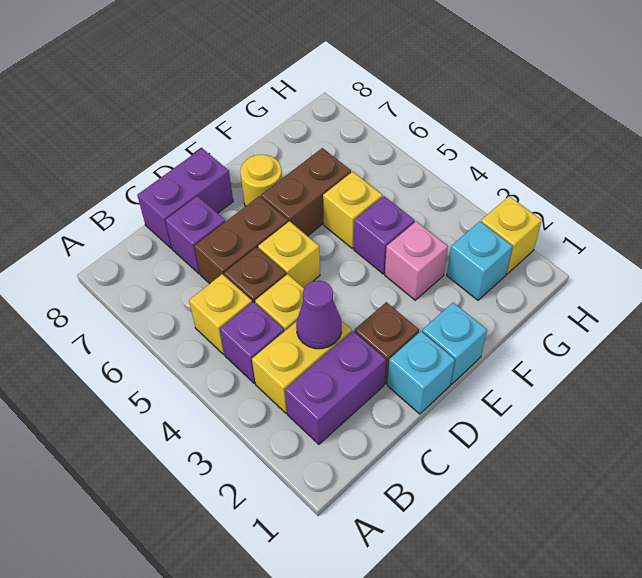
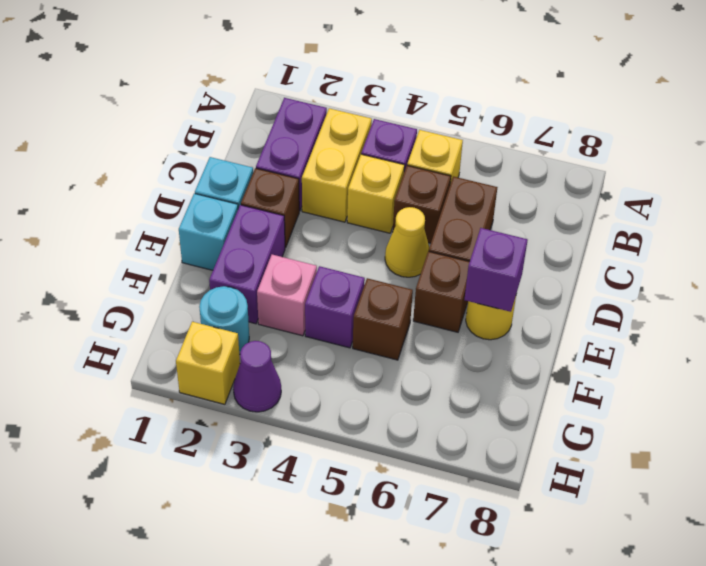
purple 1x1 cone [296,281,342,349] -> purple 1x1 cone moved to [233,341,281,412]
purple 1x1 brick [165,196,225,274] -> purple 1x1 brick moved to [464,228,527,312]
purple 1x2 brick [137,148,233,248] -> purple 1x2 brick moved to [209,205,285,324]
yellow 1x1 brick [258,221,320,288] -> yellow 1x1 cone [385,207,429,277]
brown 1x2 brick [261,148,351,236] -> brown 1x1 brick [413,251,470,332]
yellow 1x1 brick [323,172,382,249] -> brown 1x1 brick [353,278,413,360]
cyan 1x1 brick [447,221,513,300] -> cyan 1x1 round brick [199,286,249,355]

